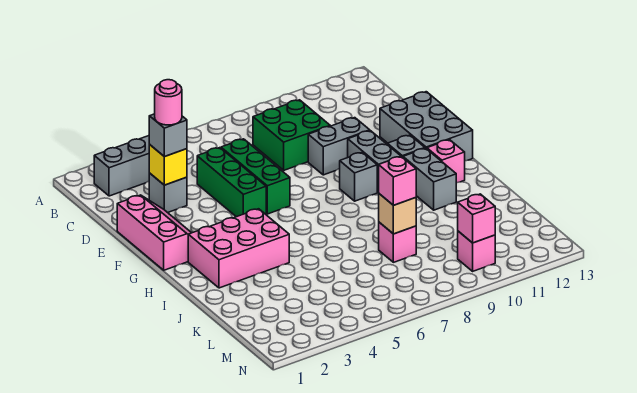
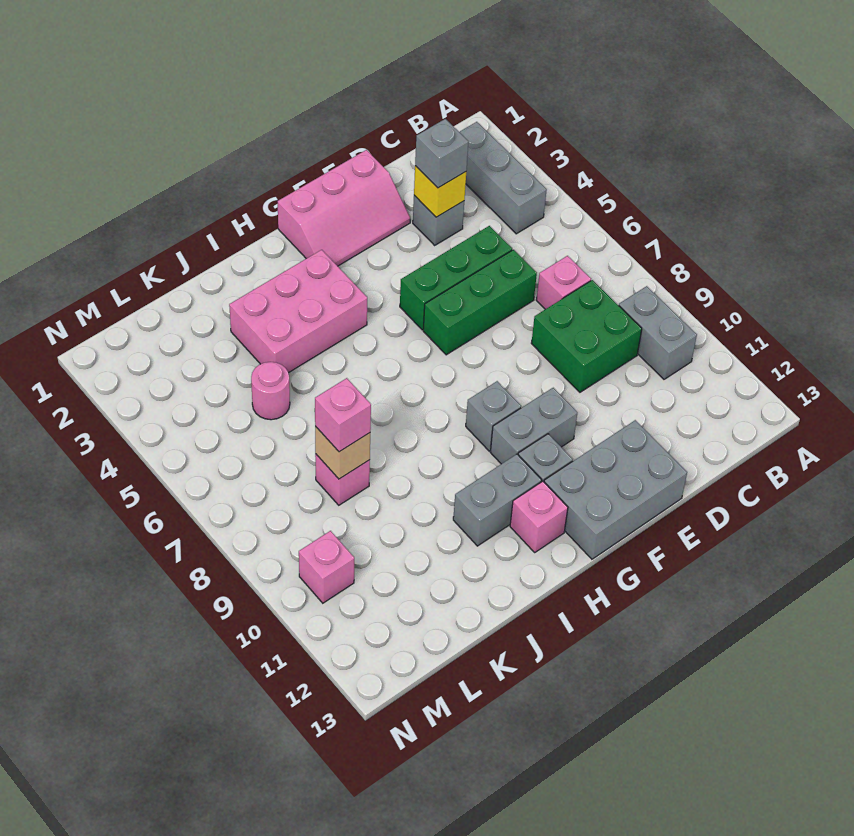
pink 1x1 round brick [155,80,182,125] -> pink 1x1 round brick moved to [251,362,290,420]
grey 1x2 brick [308,118,370,175] -> grey 1x2 brick moved to [619,286,697,379]
pink 2x3 brick [188,209,289,288] -> pink 2x3 brick turned to [229,250,367,373]
pink 1x1 brick [458,194,495,243] -> pink 1x1 brick moved to [536,256,591,309]

